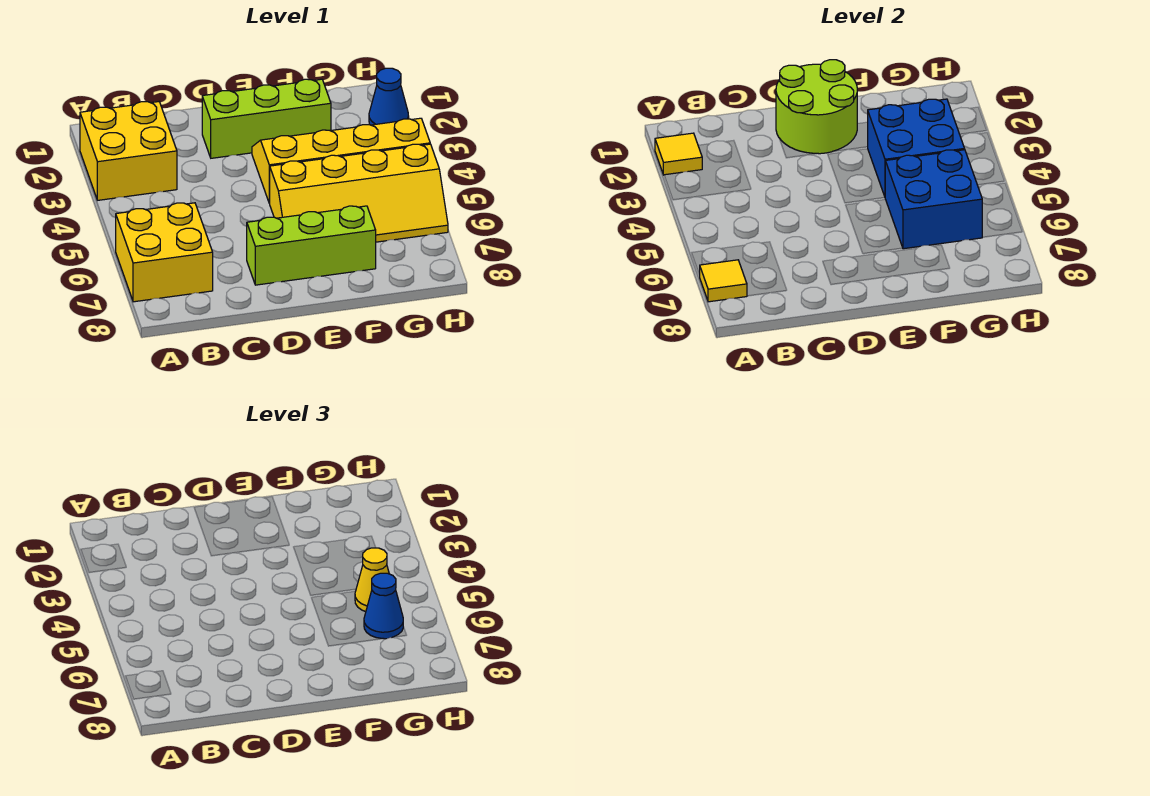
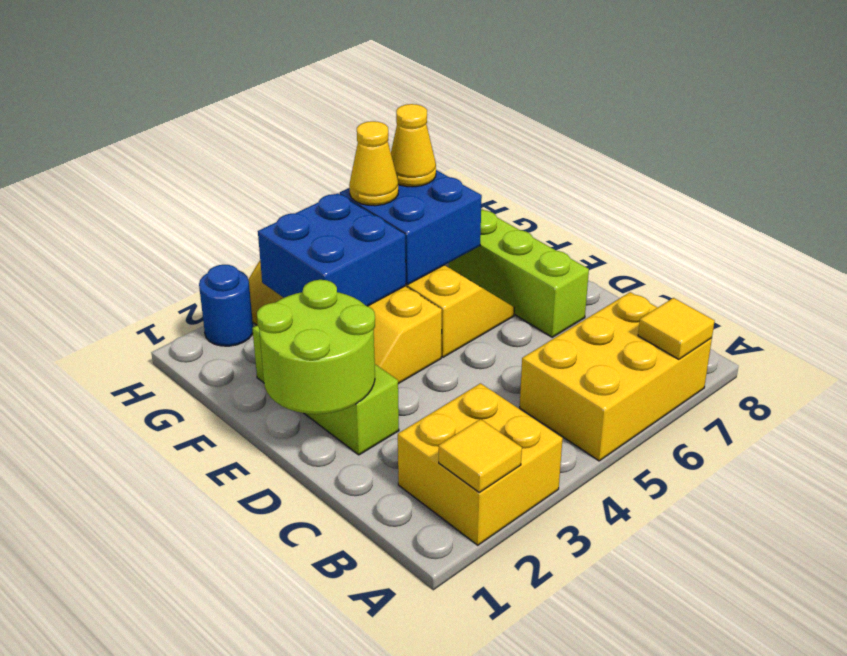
yellow 2x2 brick [116,203,213,302] -> yellow 2x3 brick [520,292,712,461]
blue 1x1 cone [364,573,403,639] -> yellow 1x1 cone [391,104,436,187]
blue 1x1 cone [369,68,409,125] -> blue 1x1 round brick [199,265,253,346]

